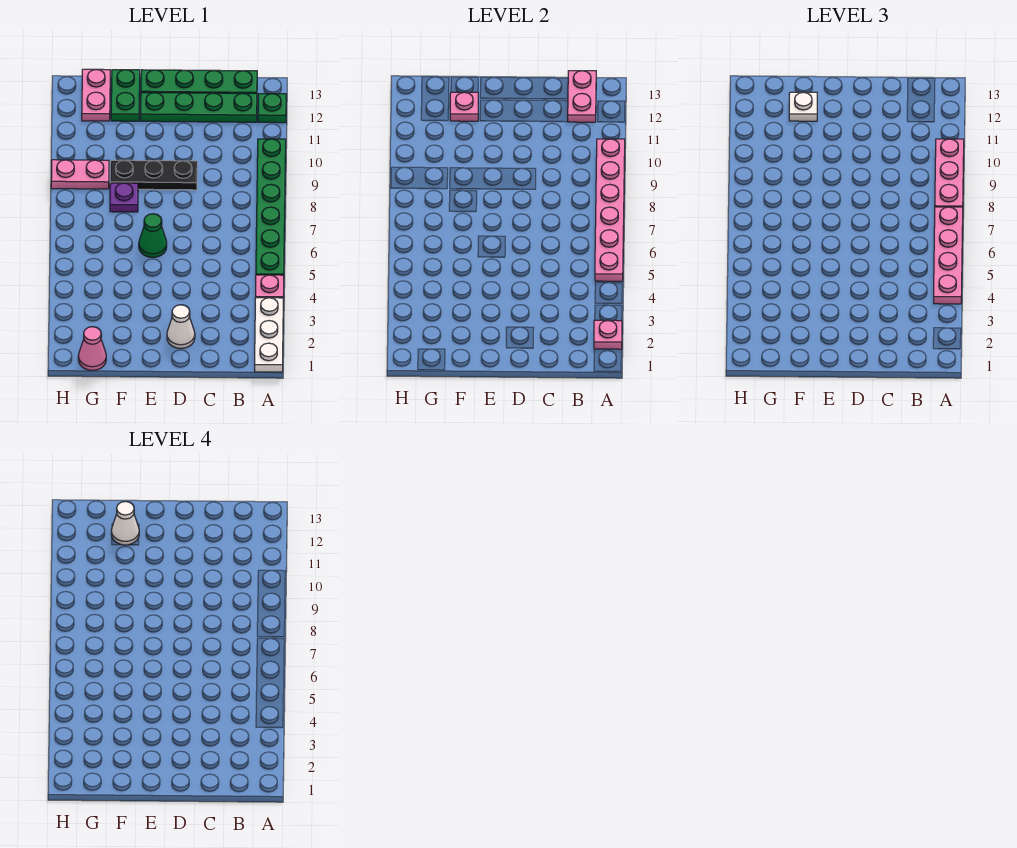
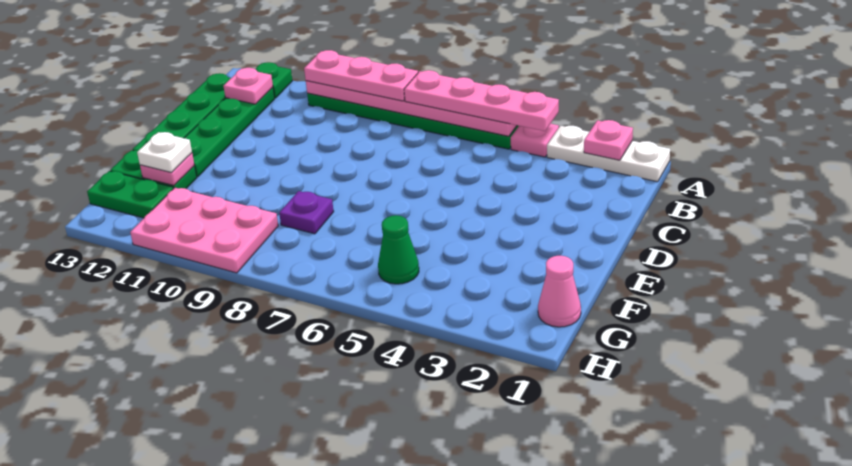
pink 1x2 plate [568,71,596,122] -> pink 1x1 plate [224,68,273,104]
white 1x1 cone [167,305,195,348] -> none
black 1x3 plate [110,160,197,190] -> none
green 1x1 cone [139,214,167,258] -> green 1x1 cone moved to [378,215,419,284]
white 1x1 cone [111,501,139,545] -> none
pink 1x2 plate [51,160,109,189] -> pink 2x3 plate [130,188,278,273]
pink 1x2 plate [82,69,110,121] -> green 1x2 plate [87,171,173,218]

